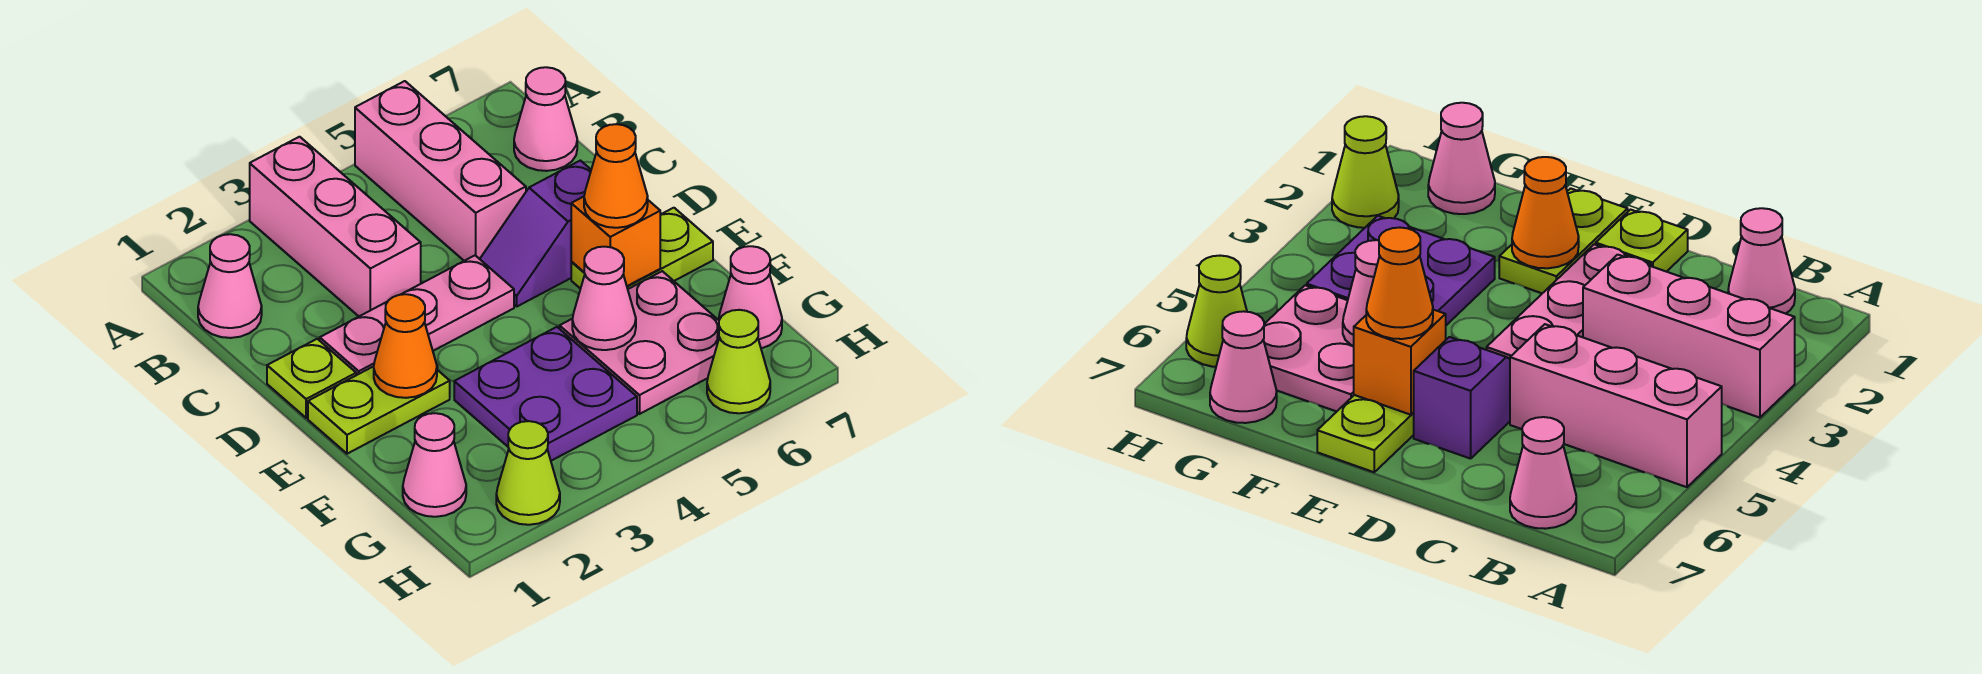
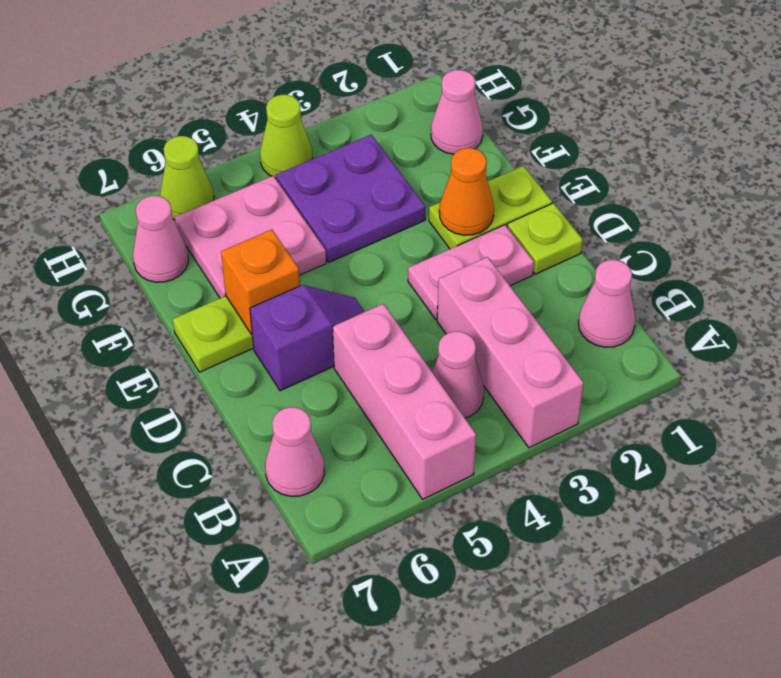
pink 1x3 plate [320,255,514,375] -> pink 1x2 plate [408,225,534,320]
orange 1x1 cone [584,124,648,228] -> none
pink 1x1 cone [572,247,636,350] -> pink 1x1 cone moved to [432,332,484,418]
lime 1x1 cone [496,421,560,525] -> lime 1x1 cone moved to [260,95,313,178]

